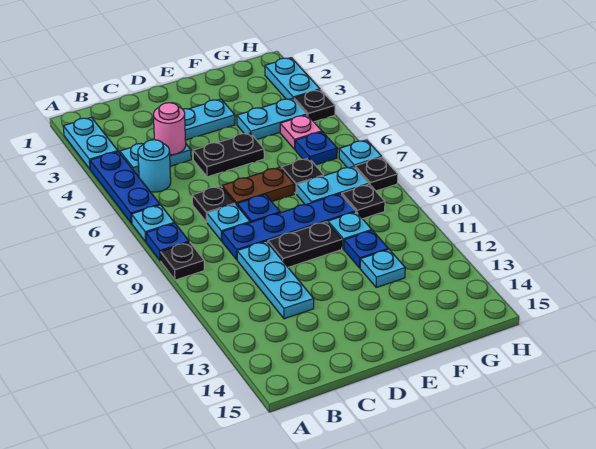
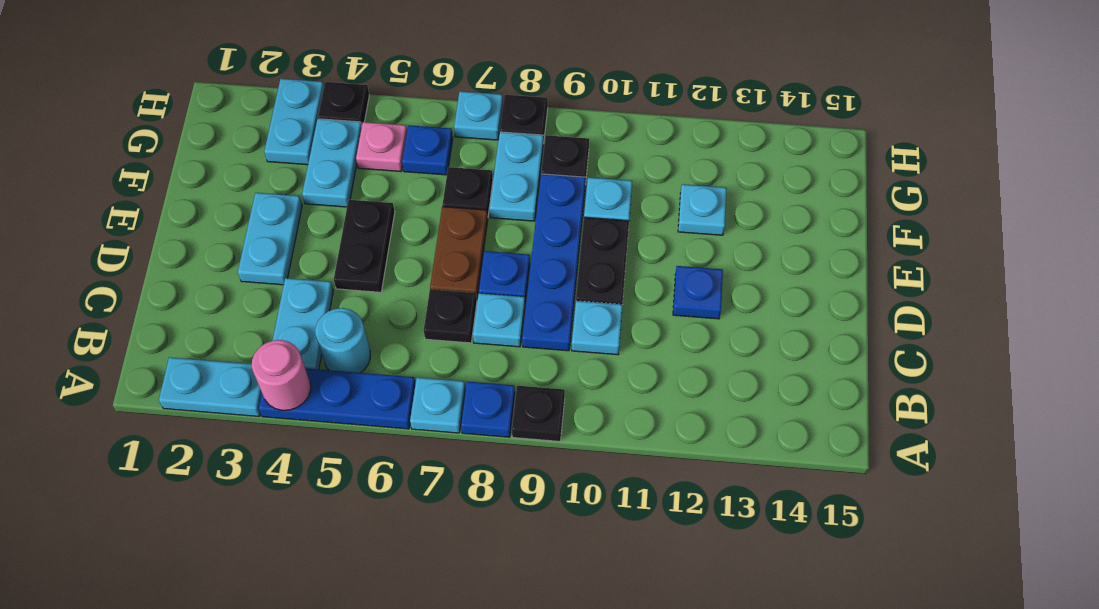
pink 1x1 round brick [153,103,186,155] -> pink 1x1 round brick moved to [252,340,311,410]
cyan 1x3 plate [237,241,314,319] -> cyan 1x1 plate [572,301,622,355]
blue 1x1 plate [344,230,388,268] -> blue 1x1 plate moved to [673,266,723,319]
cyan 1x2 plate [265,58,320,99] -> cyan 1x2 plate turned to [264,79,324,165]

